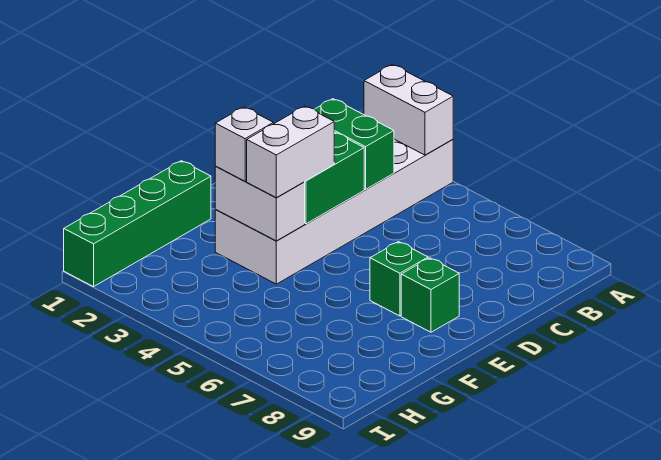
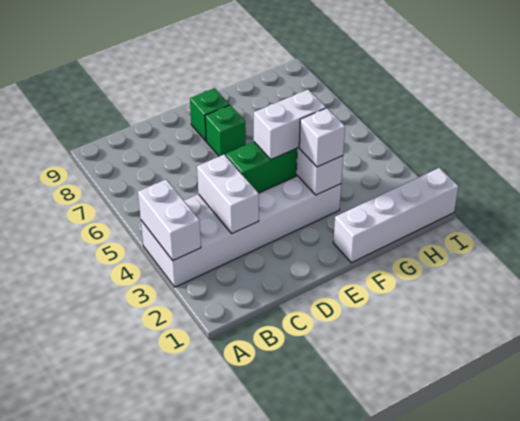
green 1x2 brick [315,99,394,189] -> white 1x2 brick [197,155,259,233]
green 1x4 brick [64,161,211,287] -> white 1x4 brick [333,168,458,263]

